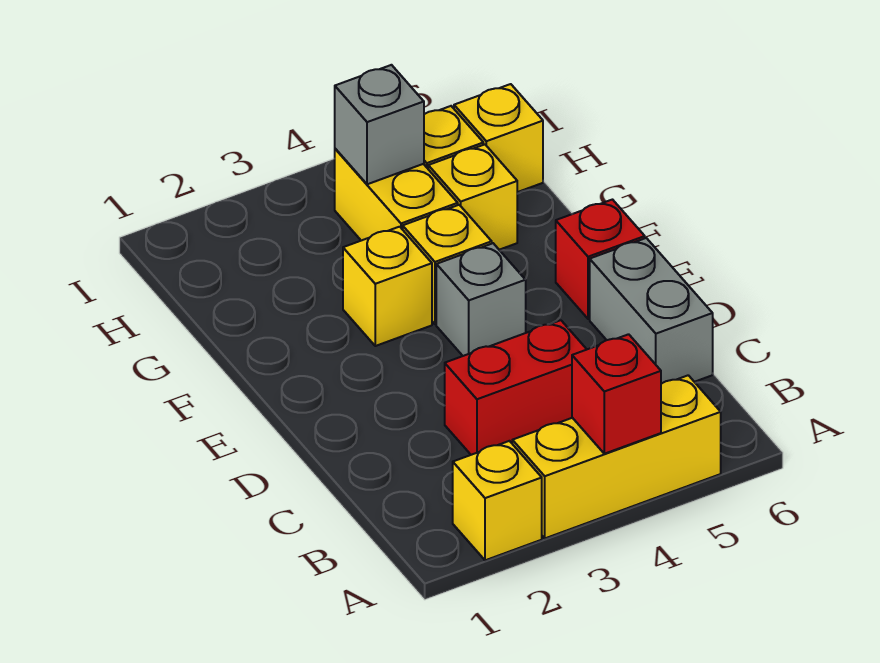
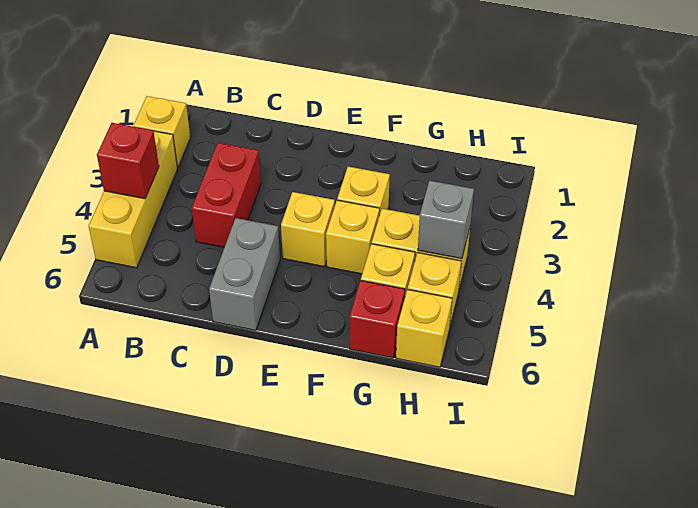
grey 1x2 brick [590,238,713,384] -> grey 1x2 brick turned to [209,218,280,330]
grey 1x1 brick [436,243,526,356] -> yellow 1x1 brick [281,192,335,267]
red 1x1 brick [556,200,645,319] -> red 1x1 brick moved to [350,280,405,358]

